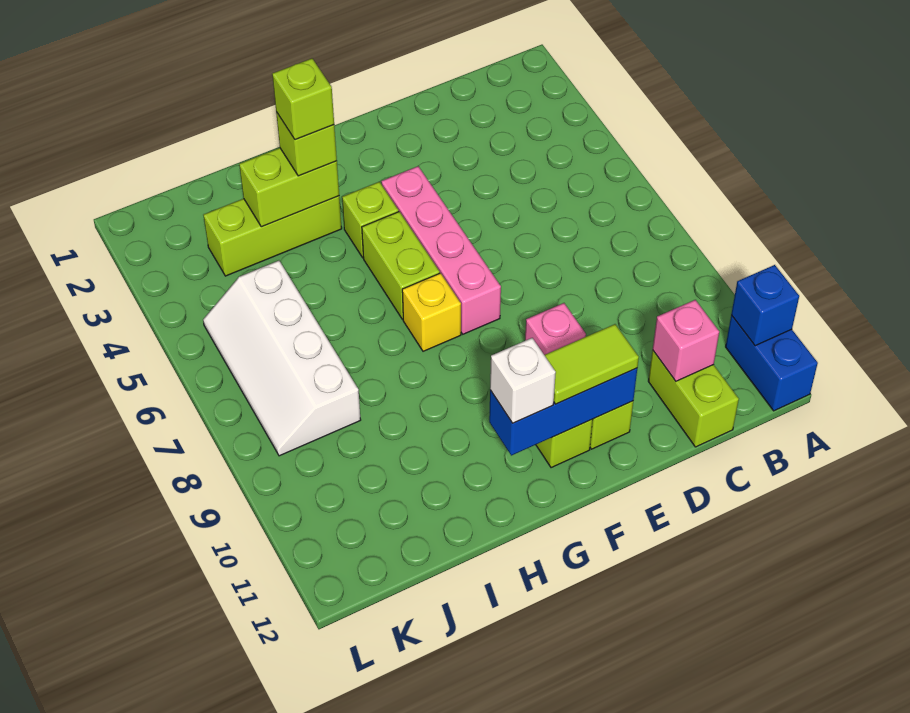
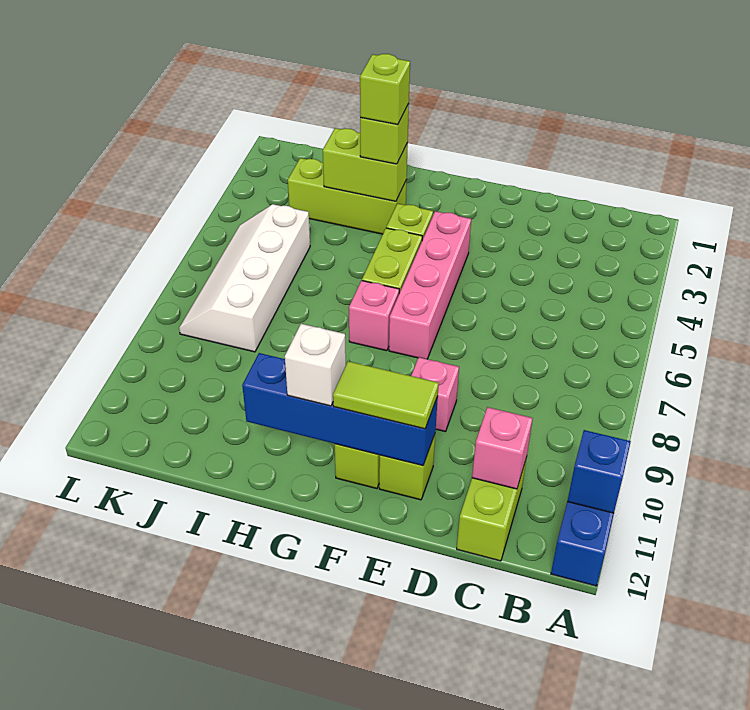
blue 1x3 brick [489,368,637,455] -> blue 1x4 brick [242,353,438,465]
yellow 1x1 brick [402,273,461,351] -> pink 1x1 brick [349,281,399,351]

